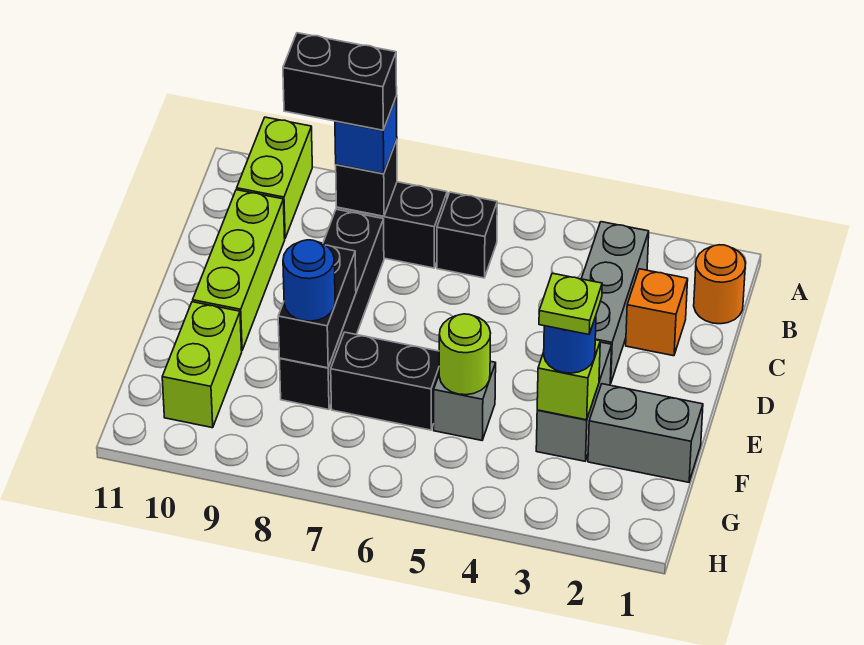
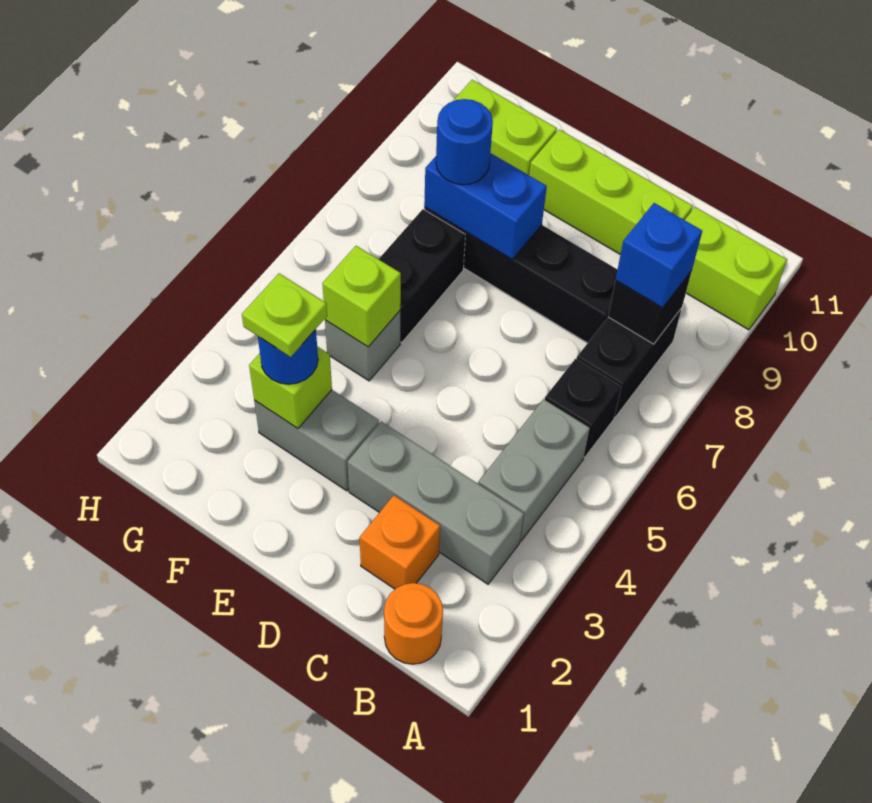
black 1x2 brick [283,33,397,130] -> none
black 1x2 brick [278,245,356,368] -> blue 1x2 brick [424,153,547,259]
grey 1x2 brick [588,384,703,482] -> grey 1x2 brick moved to [479,399,590,541]
lime 1x1 round brick [439,314,491,395] -> lime 1x1 brick [322,246,401,347]

